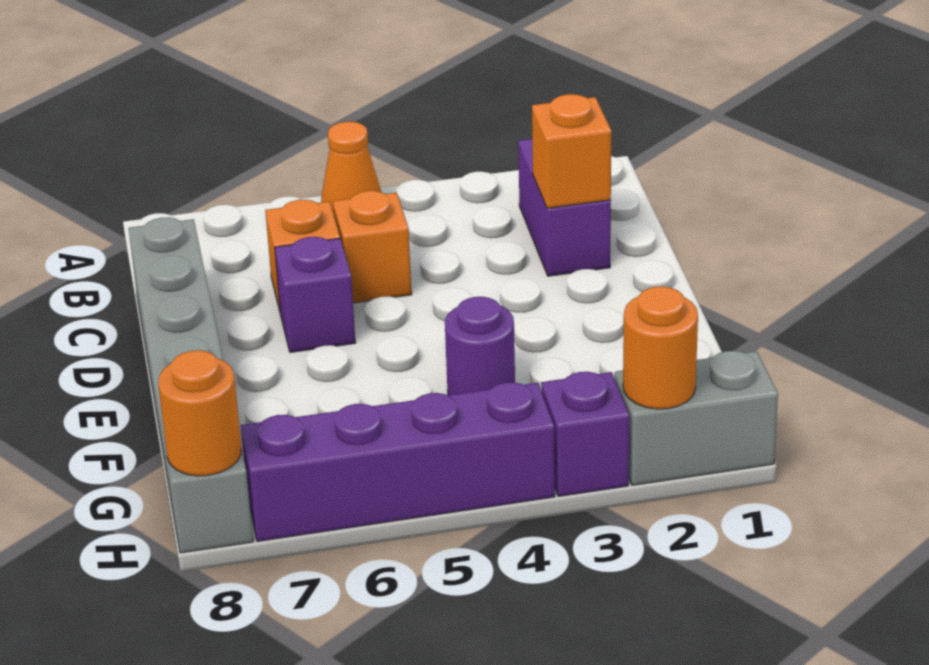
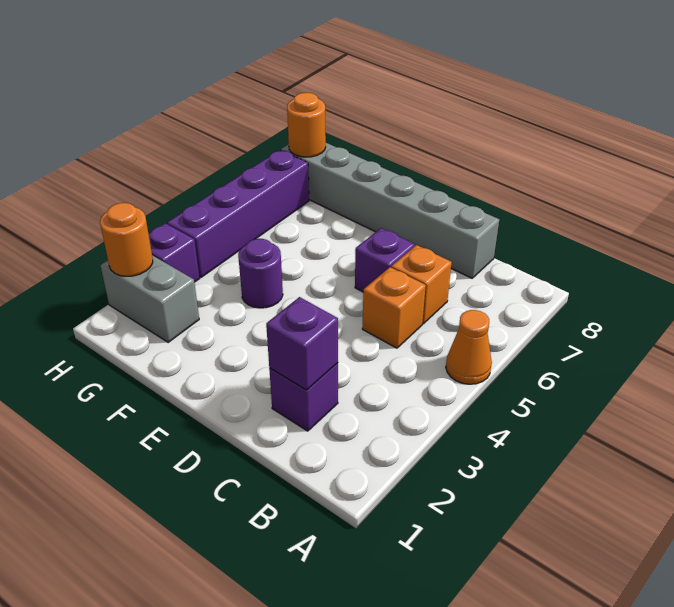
purple 1x2 brick [518,139,611,276] -> purple 1x1 brick [269,363,338,431]
orange 1x1 brick [532,94,611,208] -> purple 1x1 brick [266,297,338,390]
grey 1x2 brick [615,351,778,485] -> grey 1x2 brick turned to [100,256,199,342]

